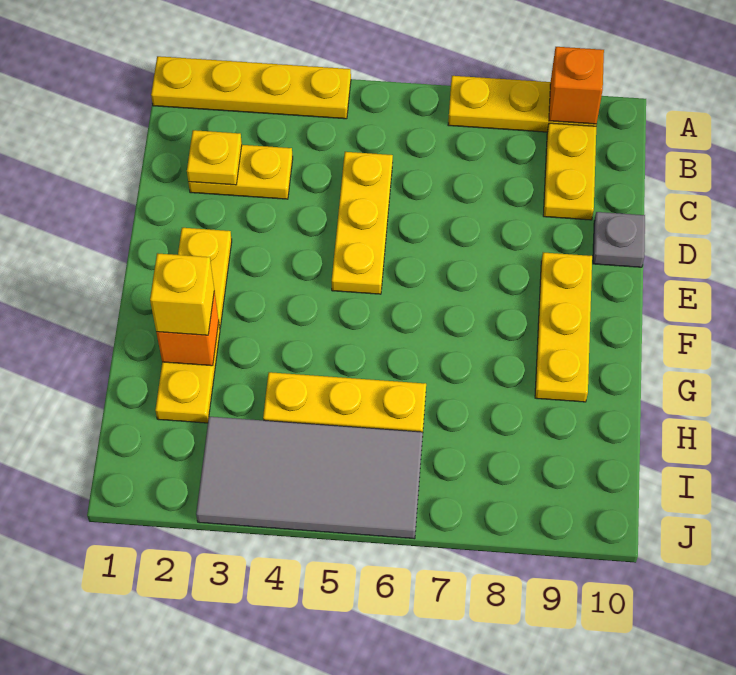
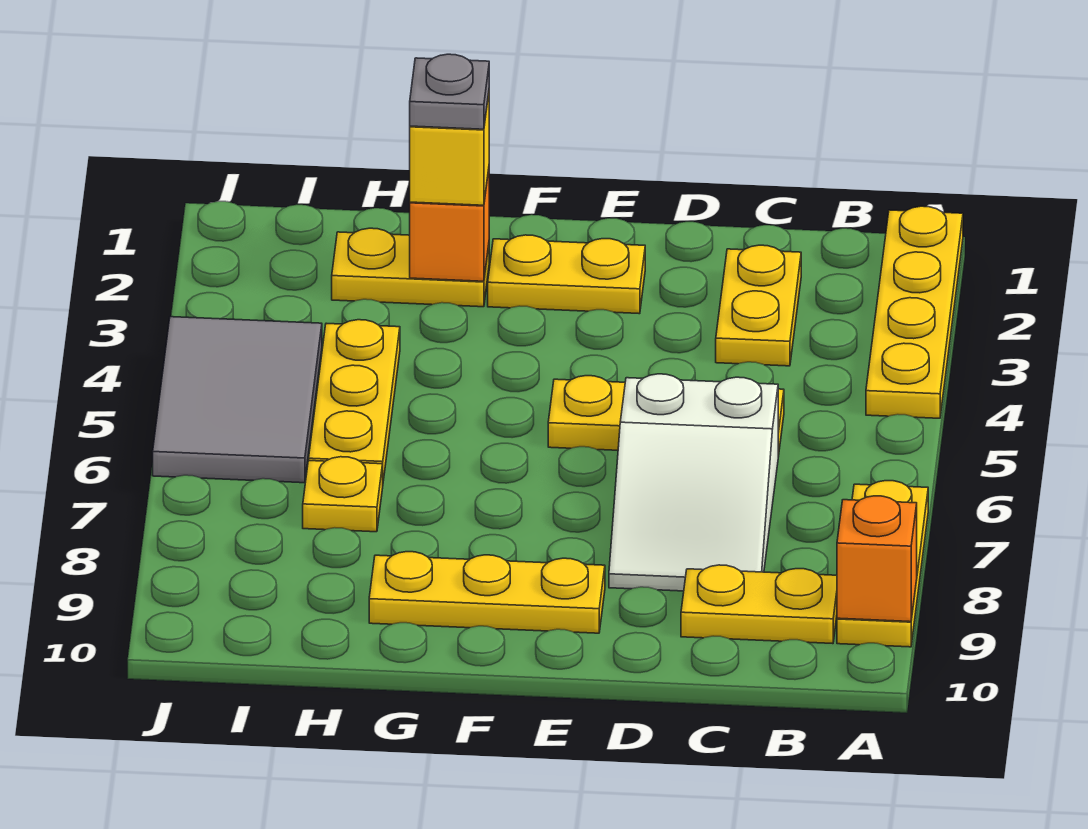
yellow 1x1 plate [187,130,242,185] -> yellow 1x1 plate moved to [303,457,383,532]
none -> white 2x3 slope [609,374,778,591]
grey 1x1 plate [593,212,645,267] -> grey 1x1 plate moved to [410,54,489,129]
grey 2x4 tile [196,417,423,539] -> grey 2x3 tile [153,317,322,483]

